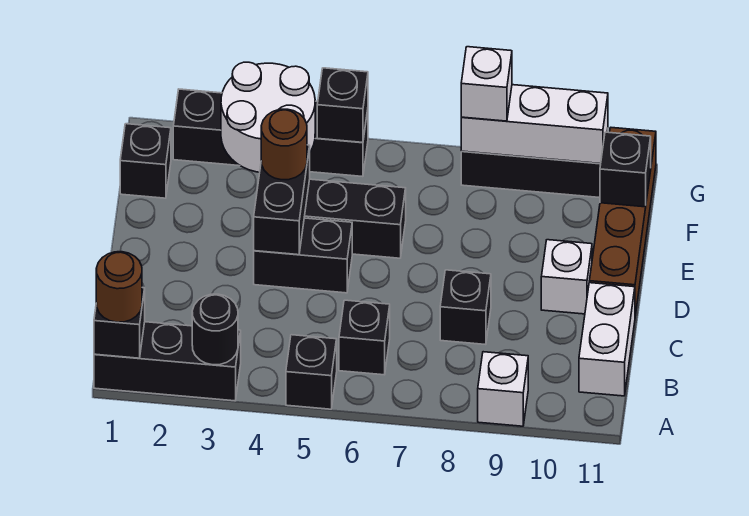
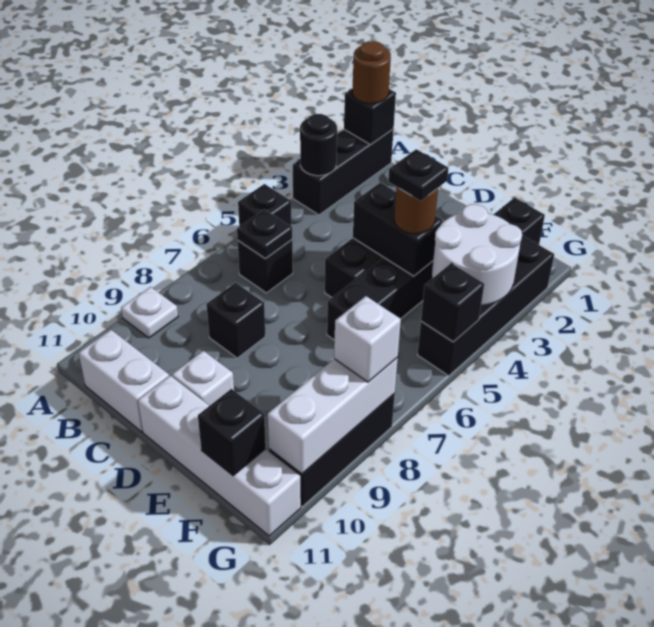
white 1x1 brick [478,352,528,426] -> white 1x1 plate [121,287,178,338]
none -> black 1x1 plate [237,209,292,259]
brown 1x4 brick [589,128,656,316] -> white 1x4 brick [138,376,301,536]
none -> black 1x1 plate [388,149,449,201]

